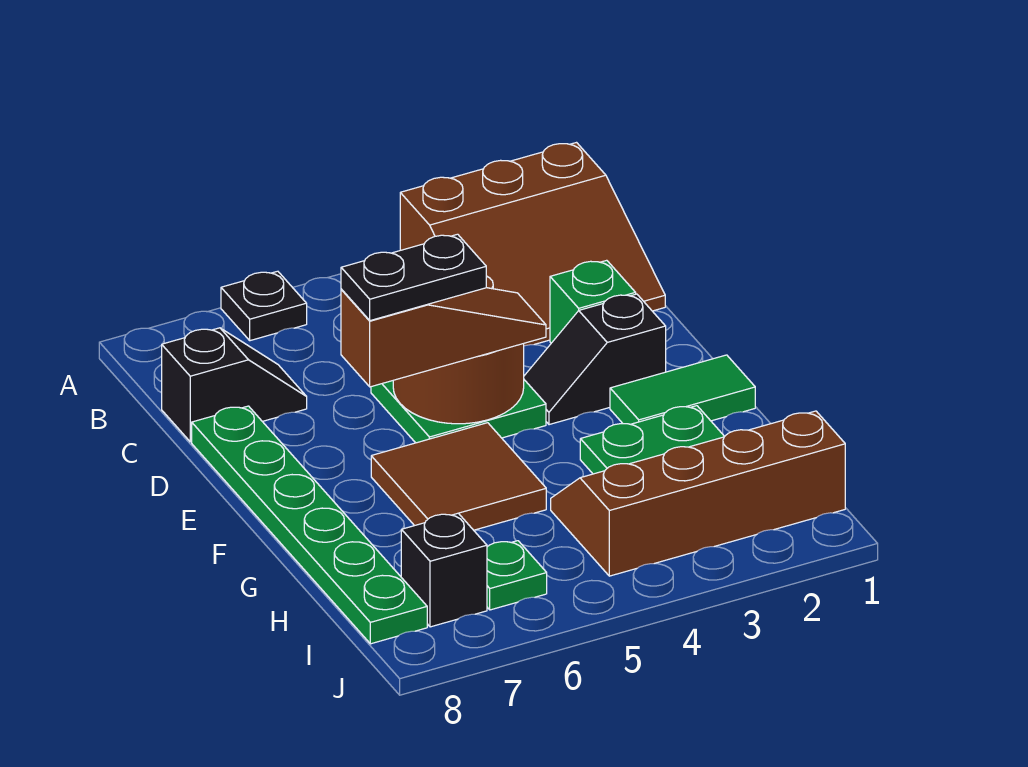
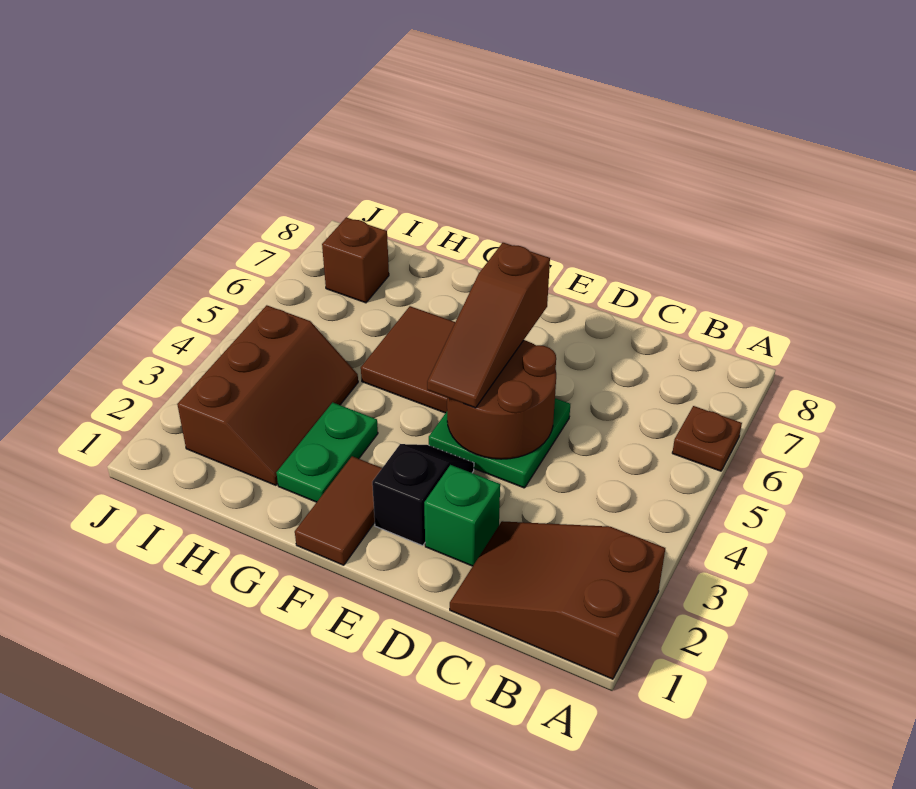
brown 3x3 slope [400,143,665,346] -> brown 2x3 slope [450,521,665,679]
black 1x1 plate [221,271,307,341] -> brown 1x1 plate [672,406,742,471]
black 1x2 slope [162,328,307,442] -> none
green 1x6 plate [192,406,427,644] -> none
black 1x2 plate [341,234,486,321] -> none
green 1x2 tile [610,355,755,424] -> brown 1x2 tile [295,456,382,565]
brown 2x4 slope [551,411,845,576] -> brown 2x3 slope [177,305,358,485]
green 1x1 plate [487,541,547,610] -> none
black 1x1 brick [401,513,487,627] -> brown 1x1 brick [322,217,389,303]

